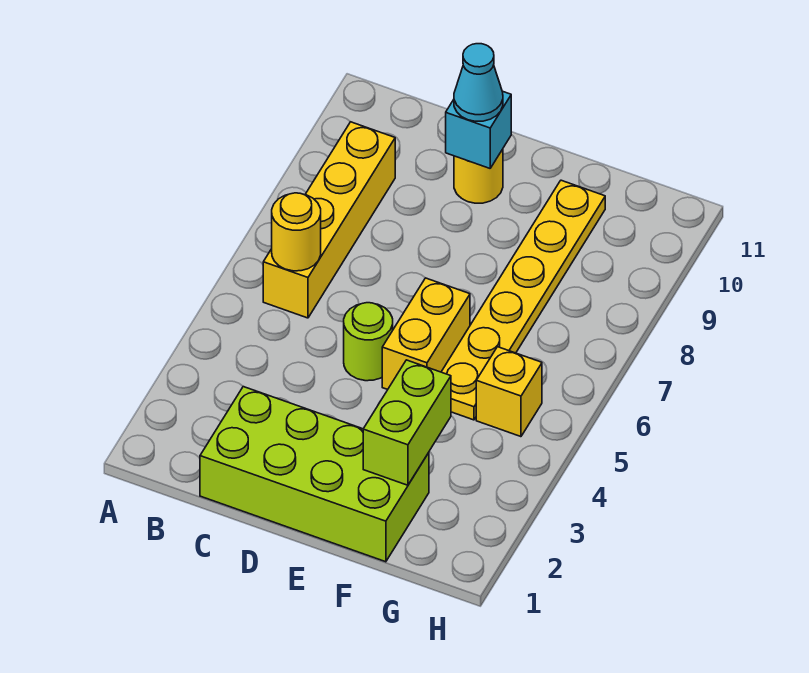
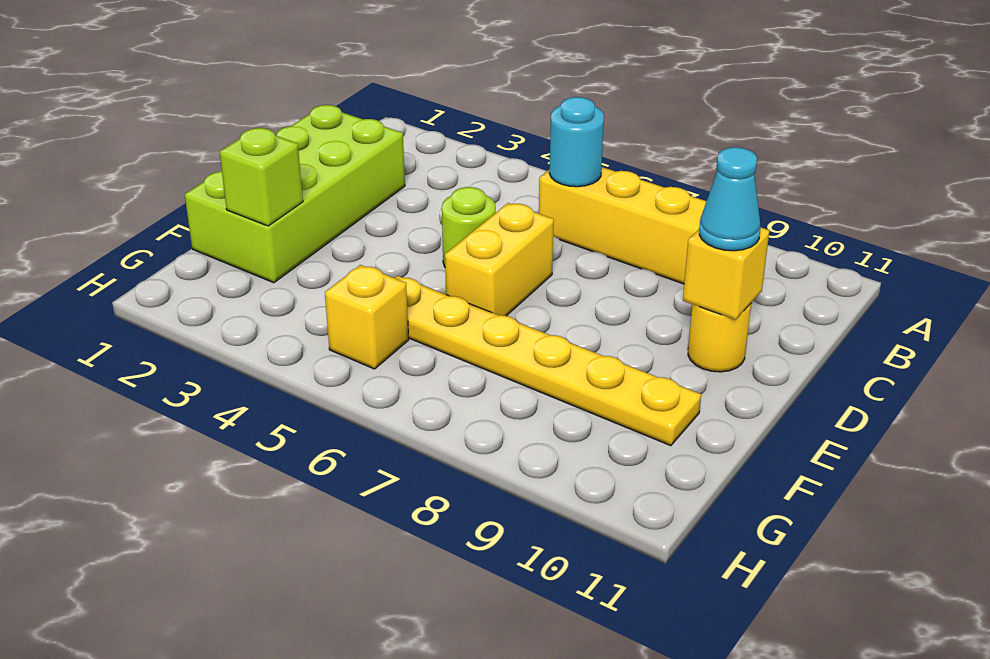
yellow 1x1 round brick [272,193,321,271] -> cyan 1x1 round brick [549,97,604,187]
cyan 1x1 brick [446,91,511,168] -> yellow 1x1 brick [683,227,769,320]
yellow 1x2 brick [382,278,470,389] -> yellow 1x2 brick turned to [445,203,554,316]
lime 1x2 brick [363,360,451,485] -> lime 1x1 brick [220,128,303,226]

